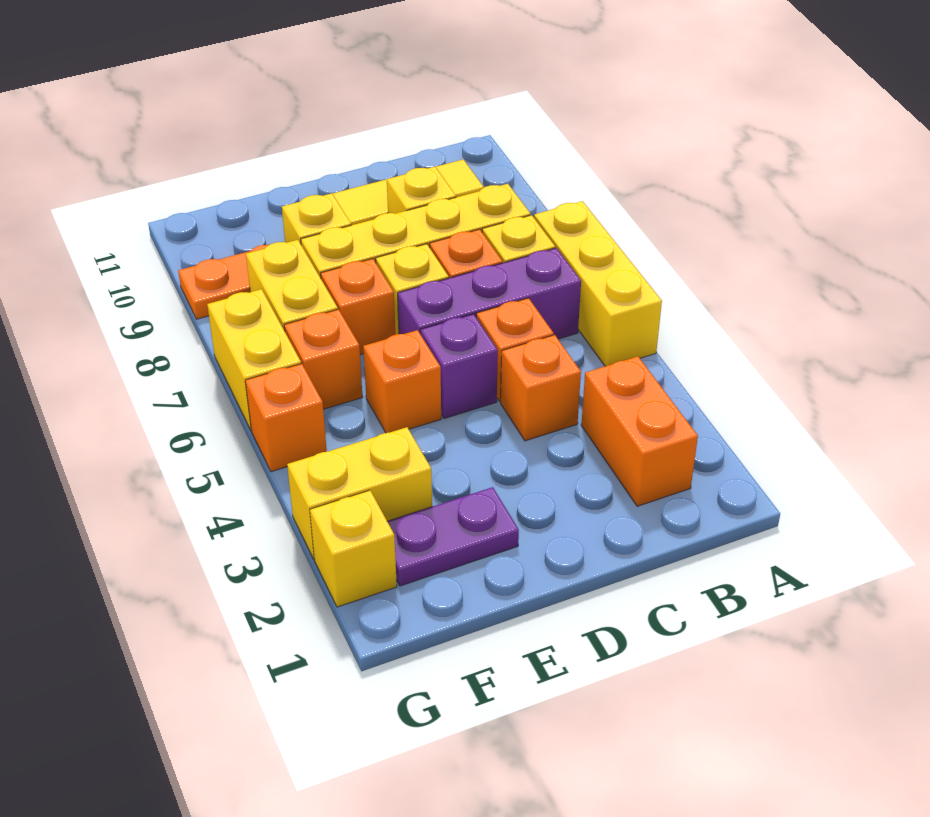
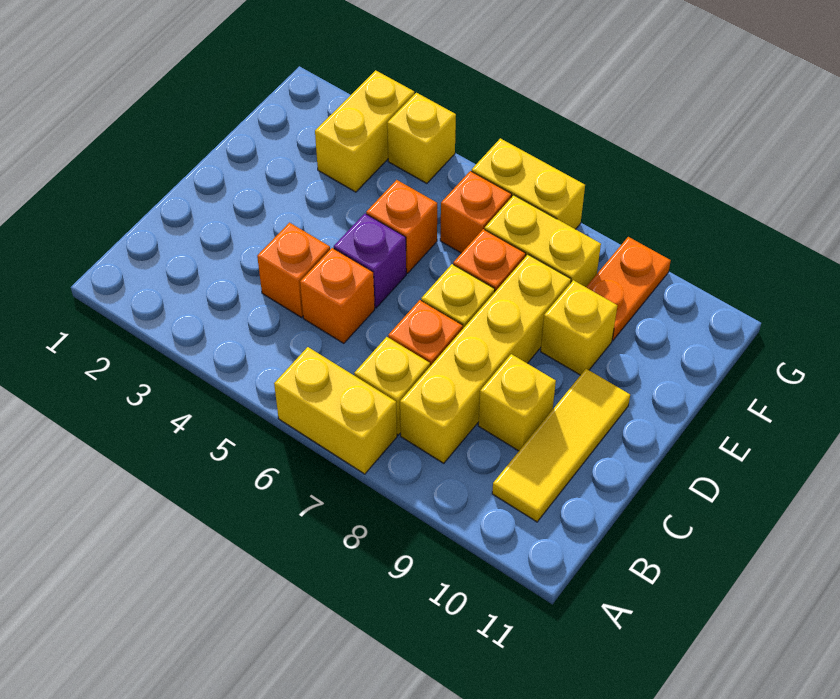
yellow 1x3 brick [534,201,662,366] -> yellow 1x2 brick [274,347,397,474]
orange 1x2 brick [581,356,698,506] -> none
purple 1x3 brick [398,248,581,339] -> none
purple 1x2 plate [387,487,519,586] -> none
yellow 1x1 brick [310,490,397,607] -> yellow 1x1 brick moved to [387,93,456,183]
orange 1x1 brick [245,364,327,472] -> none

